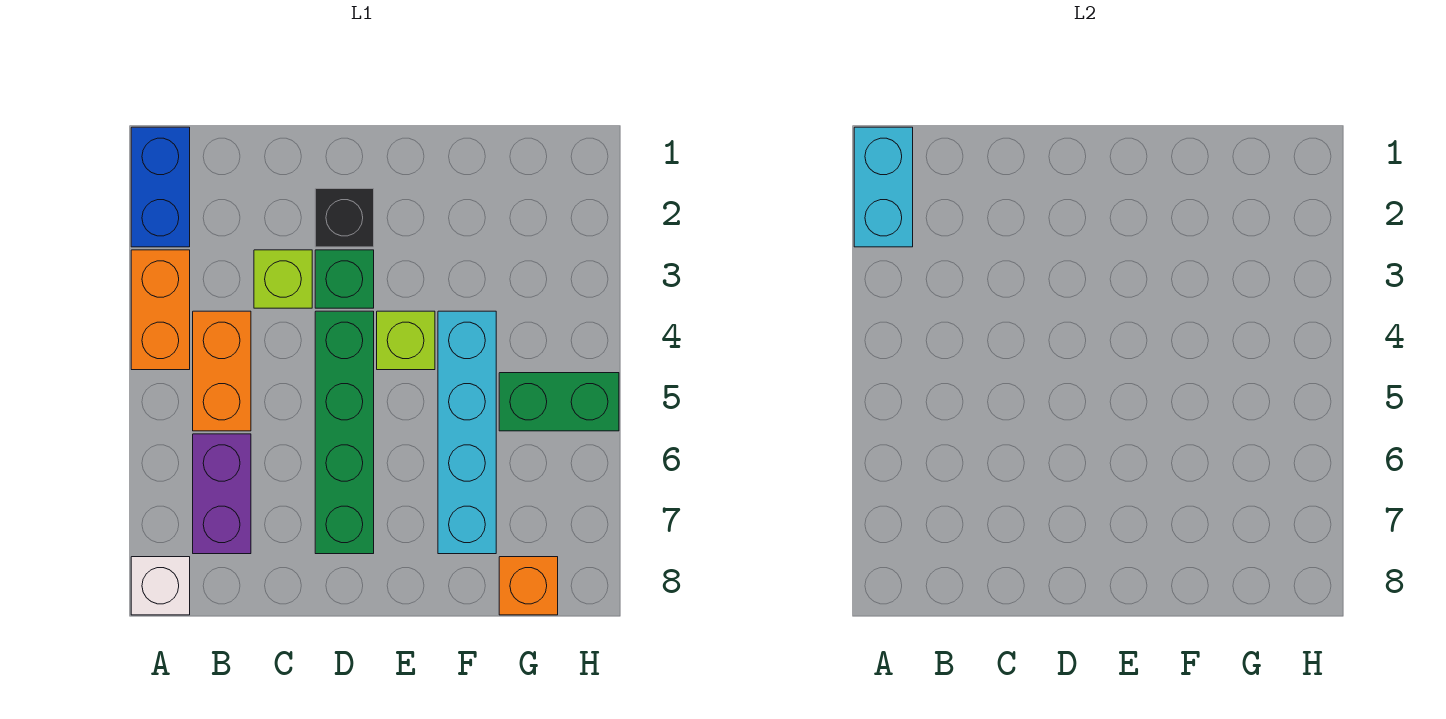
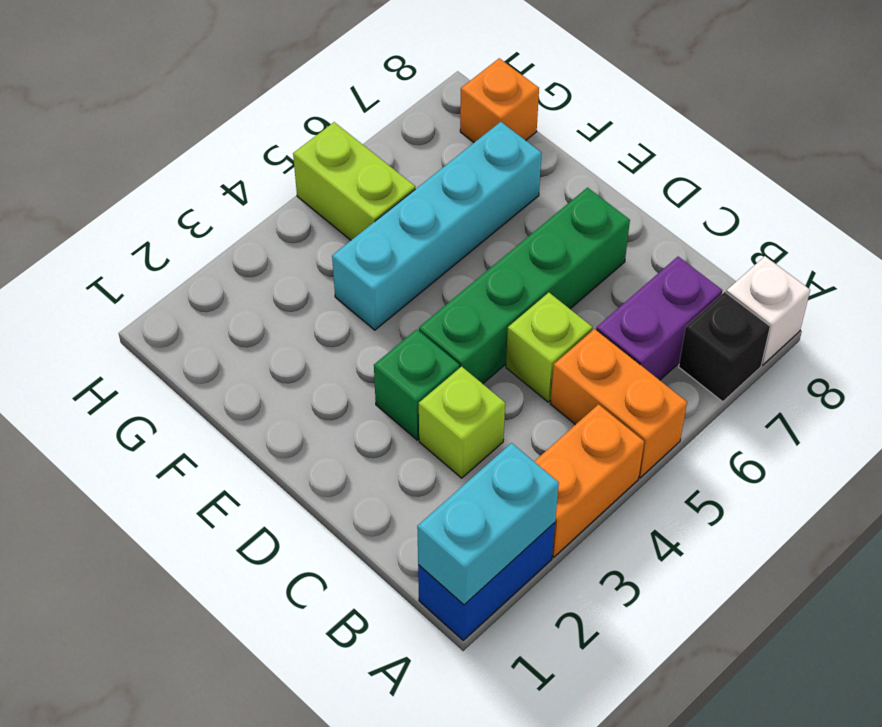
orange 1x2 brick [193,311,251,431] -> orange 1x2 brick turned to [551,329,687,478]
black 1x1 brick [315,189,374,247] -> black 1x1 brick moved to [679,292,770,402]
lime 1x1 brick [377,311,435,370] -> lime 1x1 brick moved to [506,293,592,402]
green 1x2 brick [499,373,619,431] -> lime 1x2 brick [293,122,415,240]

